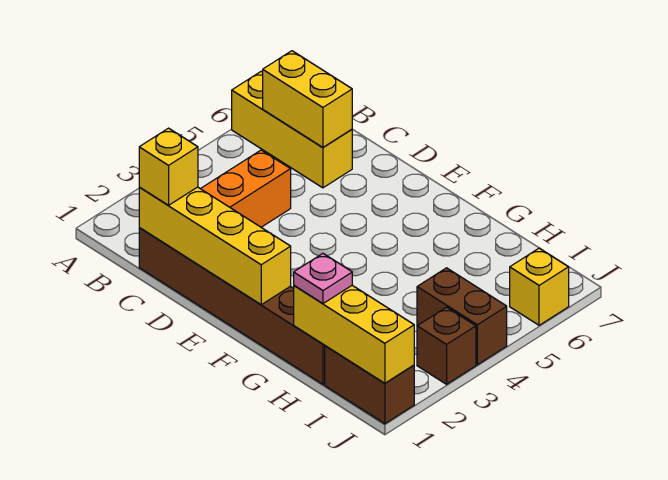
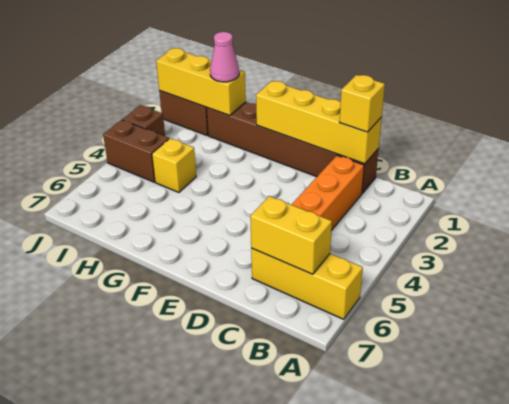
pink 1x1 plate [294,254,352,304] -> pink 1x1 cone [210,32,239,82]
yellow 1x1 brick [510,248,569,325] -> yellow 1x1 brick moved to [152,138,196,192]

